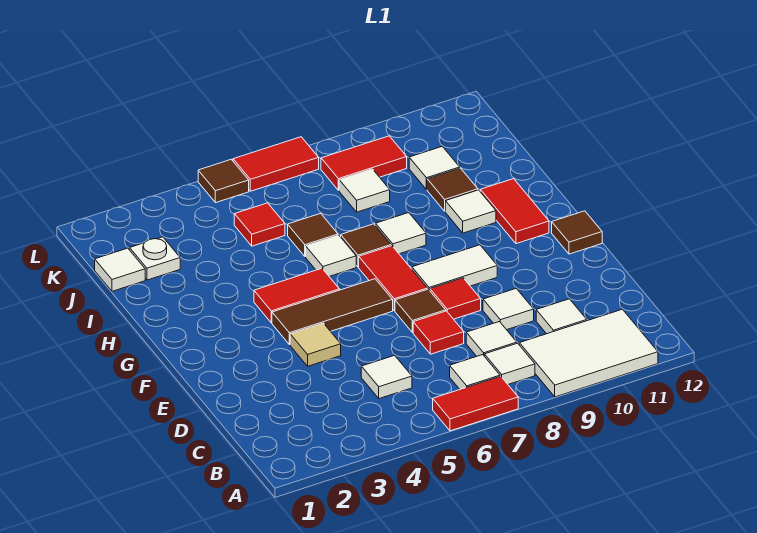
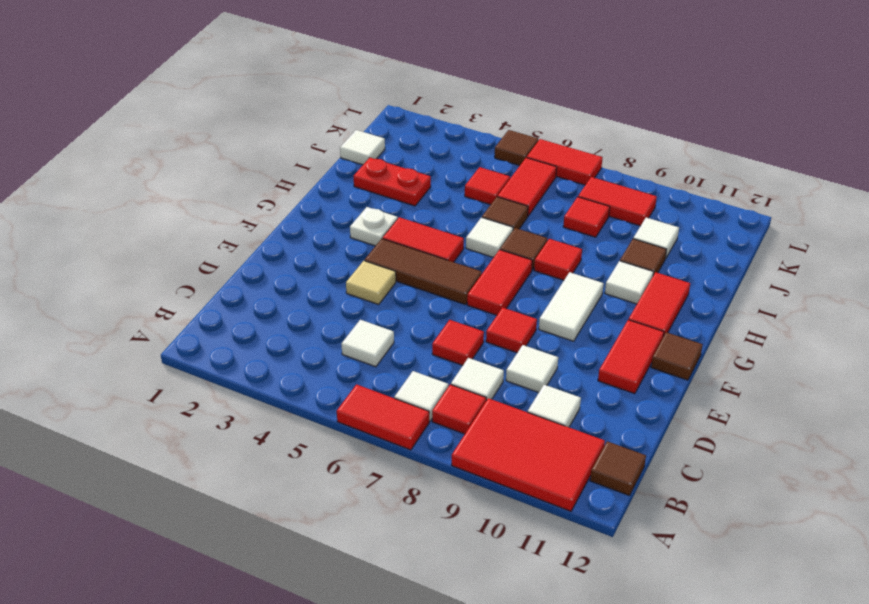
white 2x3 tile [519,309,658,397] -> red 2x3 tile [452,398,605,511]
white 1x1 tile [484,343,535,384] -> red 1x1 tile [432,385,486,434]
brown 1x1 tile [395,289,446,332] -> brown 1x1 tile moved to [590,441,646,496]
none -> red 1x2 tile [598,320,664,394]
white 1x2 tile [412,245,497,291] -> white 1x2 tile turned to [539,272,604,341]
white 1x1 tile [376,213,426,254] -> red 1x1 tile [534,239,582,280]
none -> red 1x2 plate [353,158,431,206]
white 1x1 plate [130,237,180,280] -> white 1x1 plate moved to [350,207,398,246]
none -> red 1x2 tile [497,158,557,216]
white 1x1 tile [339,169,390,212] -> red 1x1 tile [563,197,610,237]

